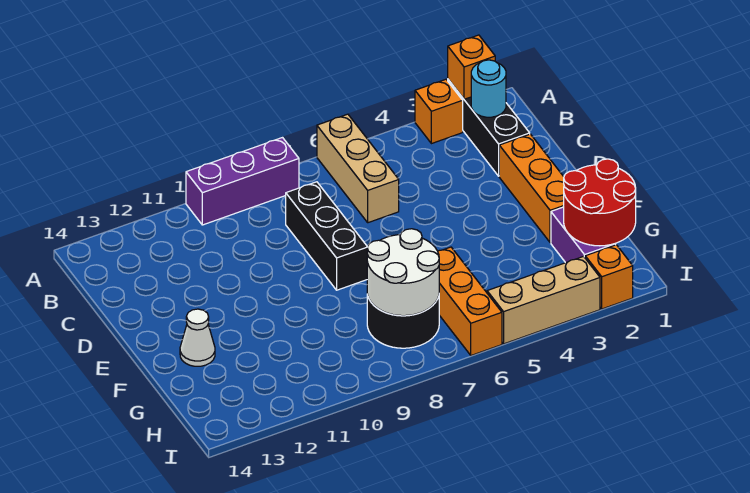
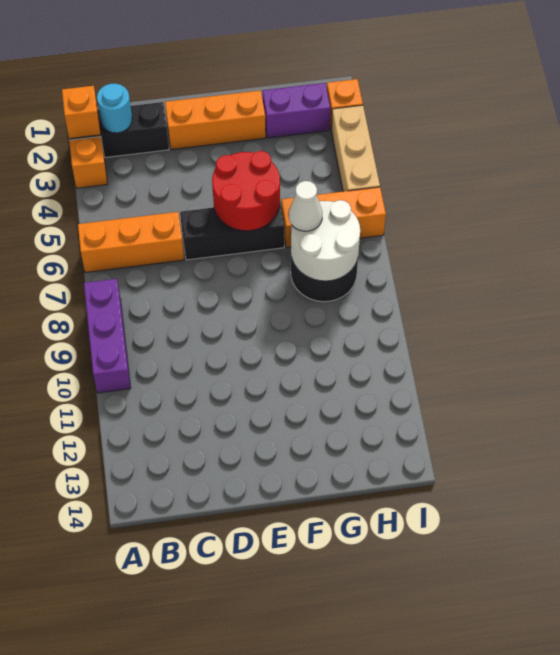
tan 1x3 brick [317,114,399,223] -> orange 1x3 brick [78,212,184,273]
black 1x3 brick [286,182,368,290] -> black 1x3 brick moved to [180,203,285,260]
white 1x1 cone [180,309,215,366] -> white 1x1 cone moved to [289,181,322,231]
red 2x2 round brick [564,159,636,246] -> red 2x2 round brick moved to [212,151,280,231]

